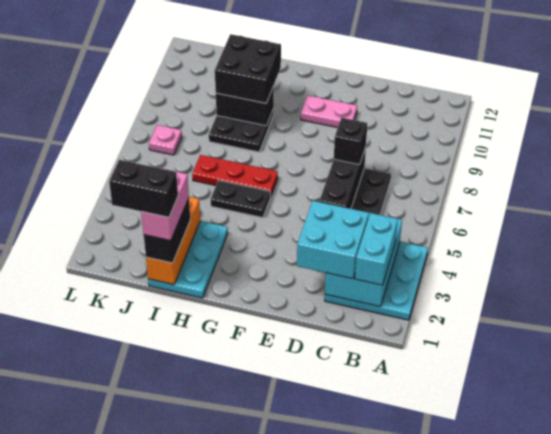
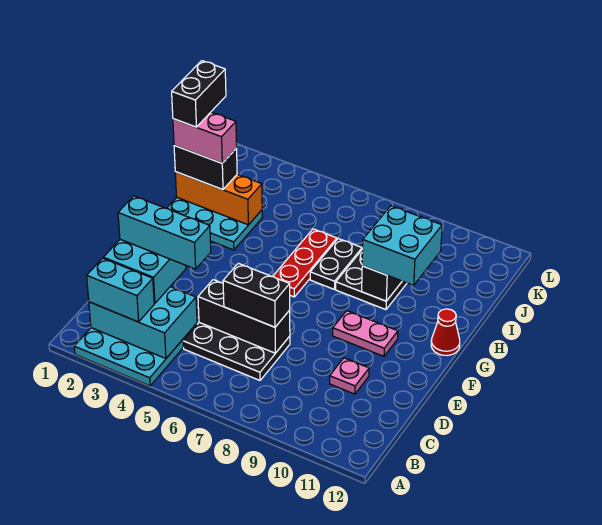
none -> cyan 1x3 brick [118,196,211,269]
black 1x1 brick [334,118,367,165] -> black 1x2 brick [223,263,290,327]
pink 1x2 plate [301,95,357,127] -> pink 1x2 plate turned to [333,311,398,356]
black 1x2 plate [211,180,270,218] -> black 1x2 plate moved to [310,239,362,289]
none -> red 1x1 cone [431,309,460,355]
black 2x2 brick [215,34,281,103] -> cyan 2x2 brick [362,206,442,285]
pink 1x1 plate [149,125,182,155] -> pink 1x1 plate moved to [330,358,369,394]

